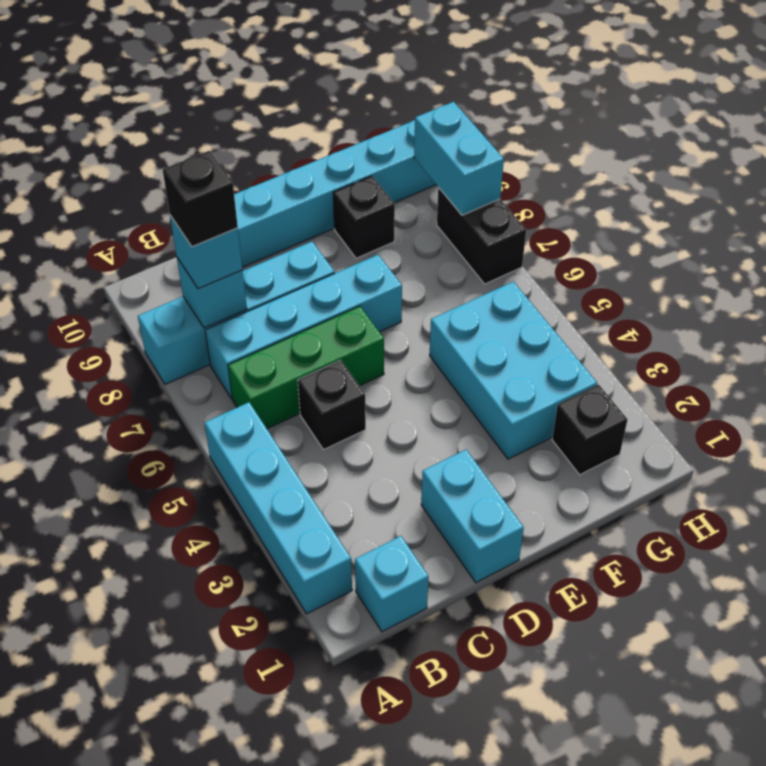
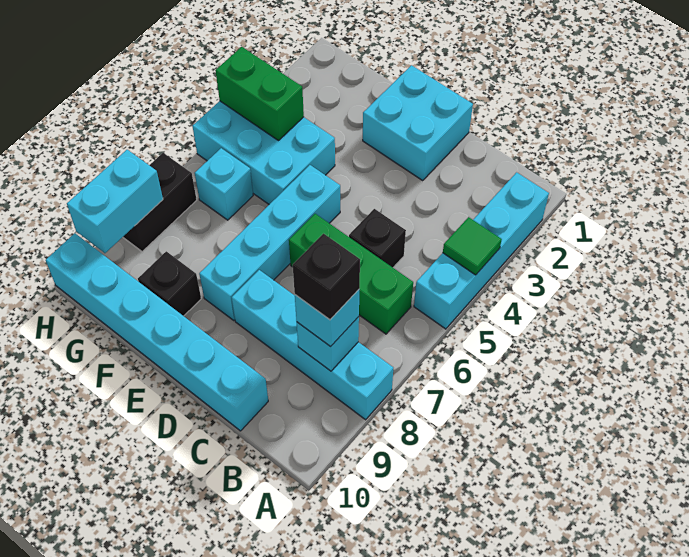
none -> green 1x1 tile [443,217,502,275]
cyan 1x1 brick [355,536,429,632] -> cyan 1x1 brick moved to [195,148,253,220]
cyan 1x4 brick [205,255,402,399] -> cyan 1x4 brick turned to [199,165,340,321]
cyan 1x2 brick [421,450,524,583] -> cyan 2x2 brick [363,65,473,180]
cyan 2x3 brick [430,282,597,459] -> cyan 2x3 brick turned to [193,101,335,204]
black 1x1 brick [552,385,628,475] -> none
none -> green 1x2 brick [215,47,304,141]

